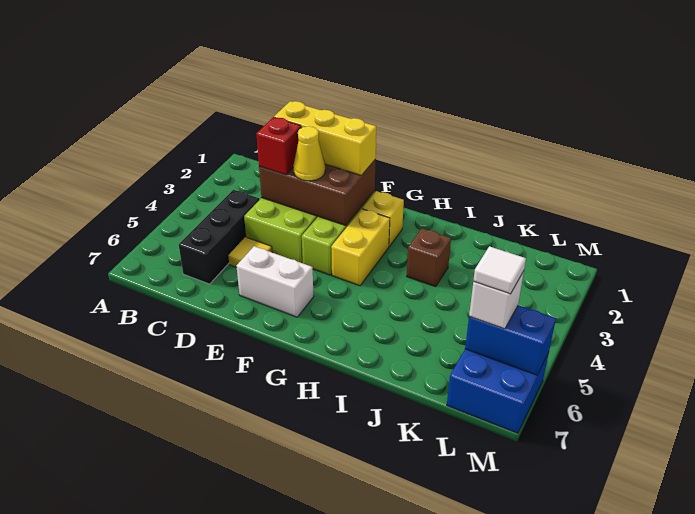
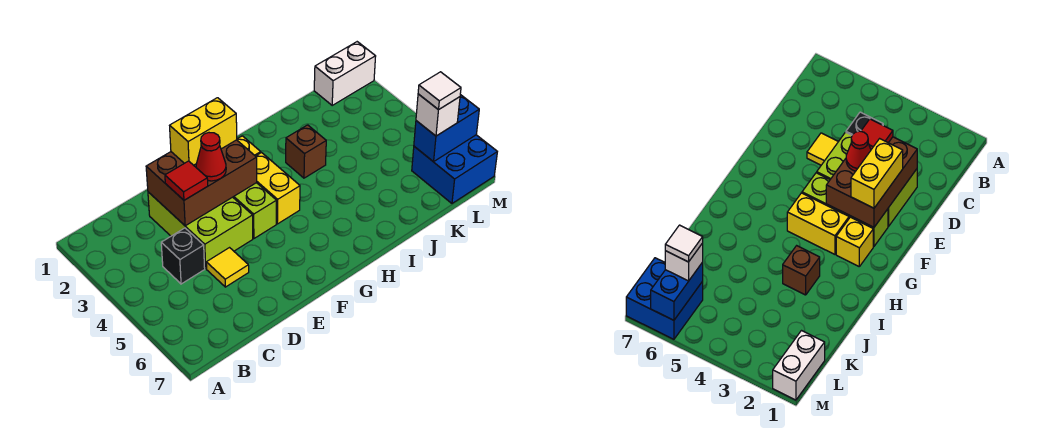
black 1x3 brick [179,190,259,284] -> black 1x1 brick [161,228,205,284]
yellow 1x3 brick [274,101,376,175] -> yellow 1x2 brick [170,98,237,165]
red 1x1 brick [256,117,301,175] -> red 1x1 tile [165,161,208,200]
yellow 1x1 cone [293,126,325,181] -> red 1x1 cone [196,133,226,181]
white 1x2 brick [236,246,314,317] -> white 1x2 brick moved to [314,42,376,105]

